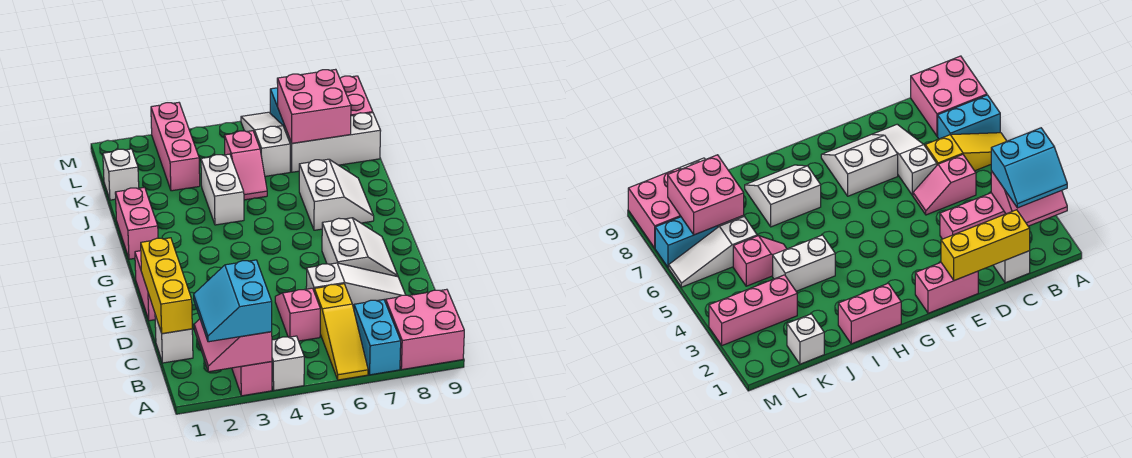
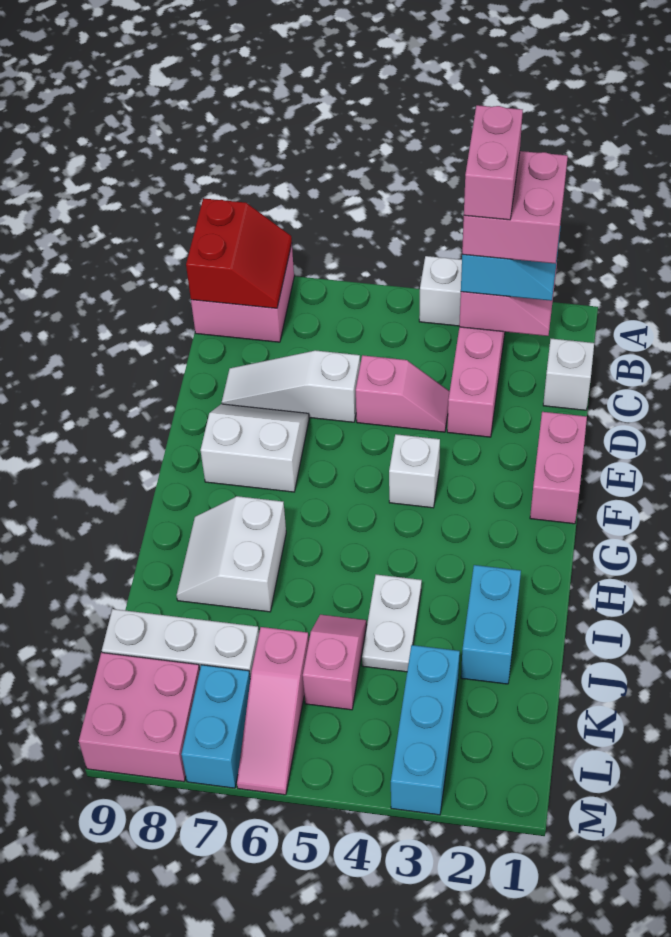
yellow 1x3 slope [314,284,368,380] -> none
cyan 1x2 brick [354,300,401,375] -> cyan 1x2 brick moved to [461,565,521,684]
none -> red 2x2 slope [186,198,292,308]
yellow 1x3 brick [141,238,192,334] -> none
pink 1x2 slope [275,288,320,341] -> pink 1x2 slope turned to [356,355,450,432]
white 2x2 slope [322,218,398,277] -> white 2x2 slope turned to [200,404,309,492]
pink 1x2 brick [115,187,158,259] -> pink 1x2 brick moved to [464,105,523,220]
white 1x2 brick [201,154,244,225] -> white 1x2 plate [362,575,422,672]
white 1x1 brick [103,149,139,200] -> white 1x1 brick moved to [389,434,440,508]
pink 1x3 brick [151,103,200,191] -> cyan 1x3 brick [391,645,460,815]
white 1x3 slope [241,112,290,176] -> pink 1x3 slope [237,627,309,795]
pink 2x2 brick [277,69,351,143] -> pink 2x2 brick moved to [462,151,568,263]

